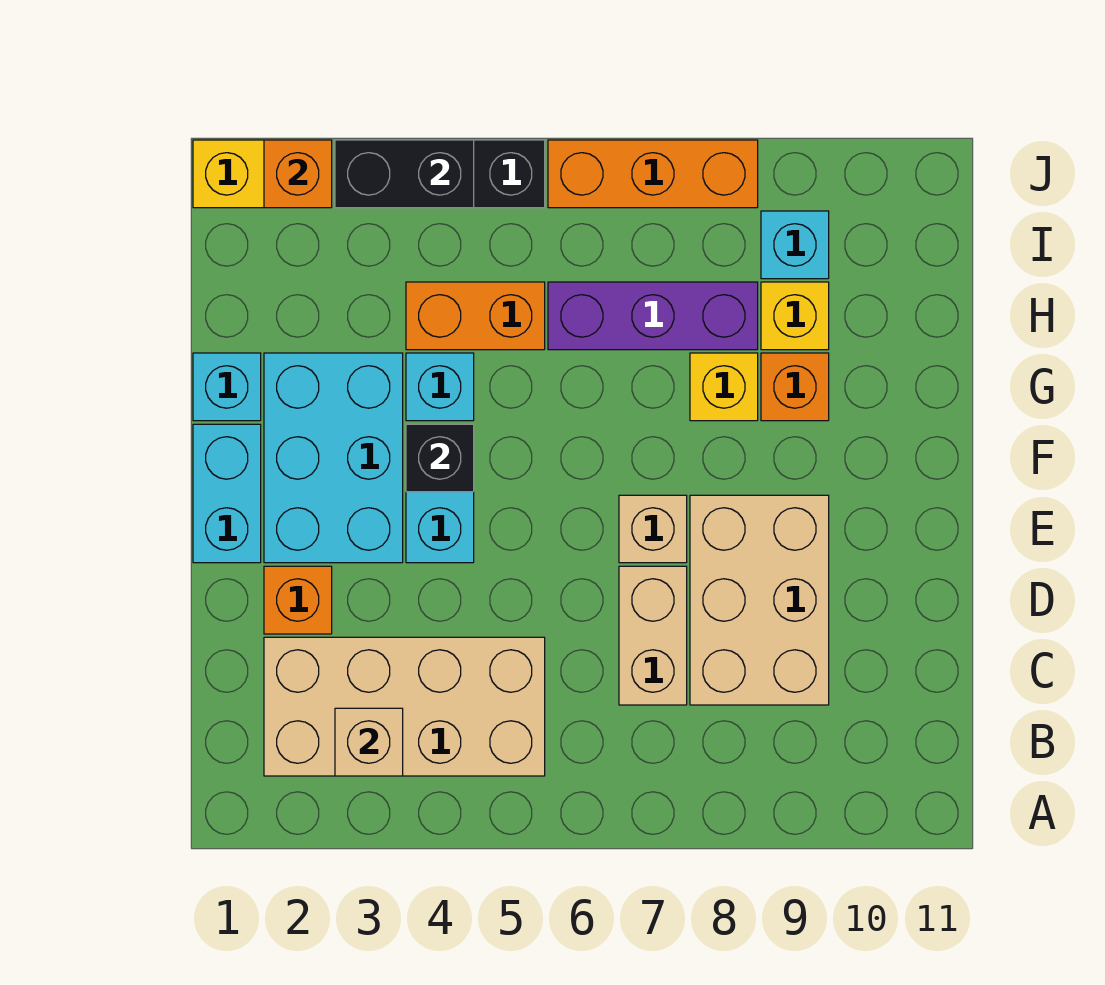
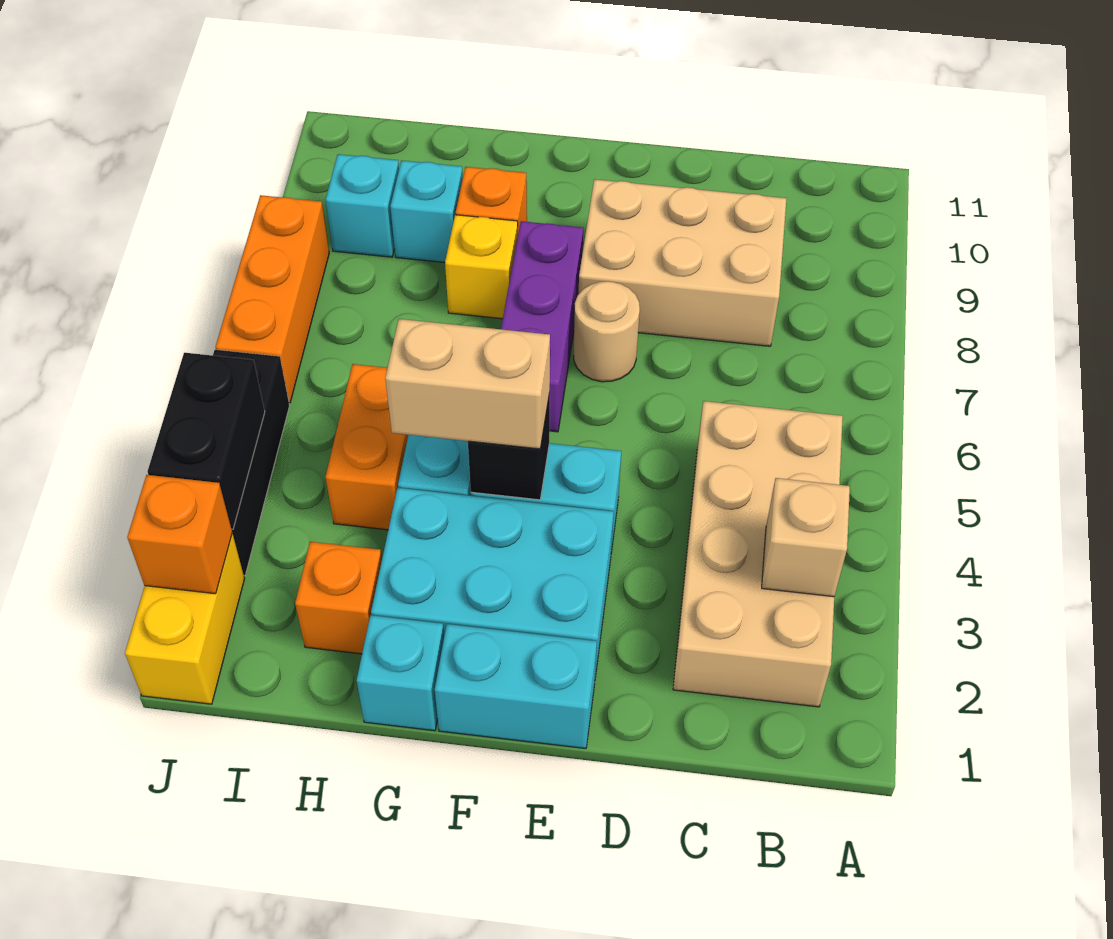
tan 1x2 brick [619,566,687,705] -> tan 1x2 brick moved to [385,319,550,449]
orange 1x1 brick [264,566,332,634] -> orange 1x1 brick moved to [295,542,382,654]
tan 1x1 brick [619,495,687,563] -> tan 1x1 round brick [574,281,640,382]
purple 1x3 brick [548,282,758,350] -> purple 1x3 brick moved to [501,221,583,432]
yellow 1x1 brick [761,282,829,350] -> cyan 1x1 brick [390,160,463,263]

